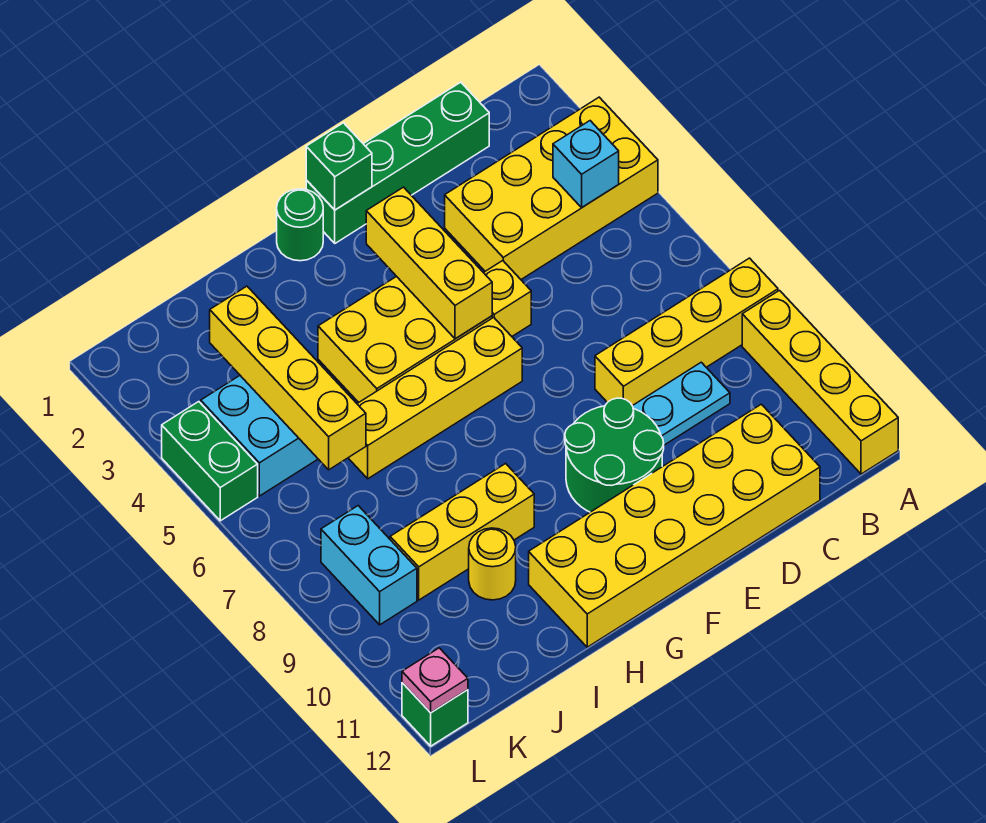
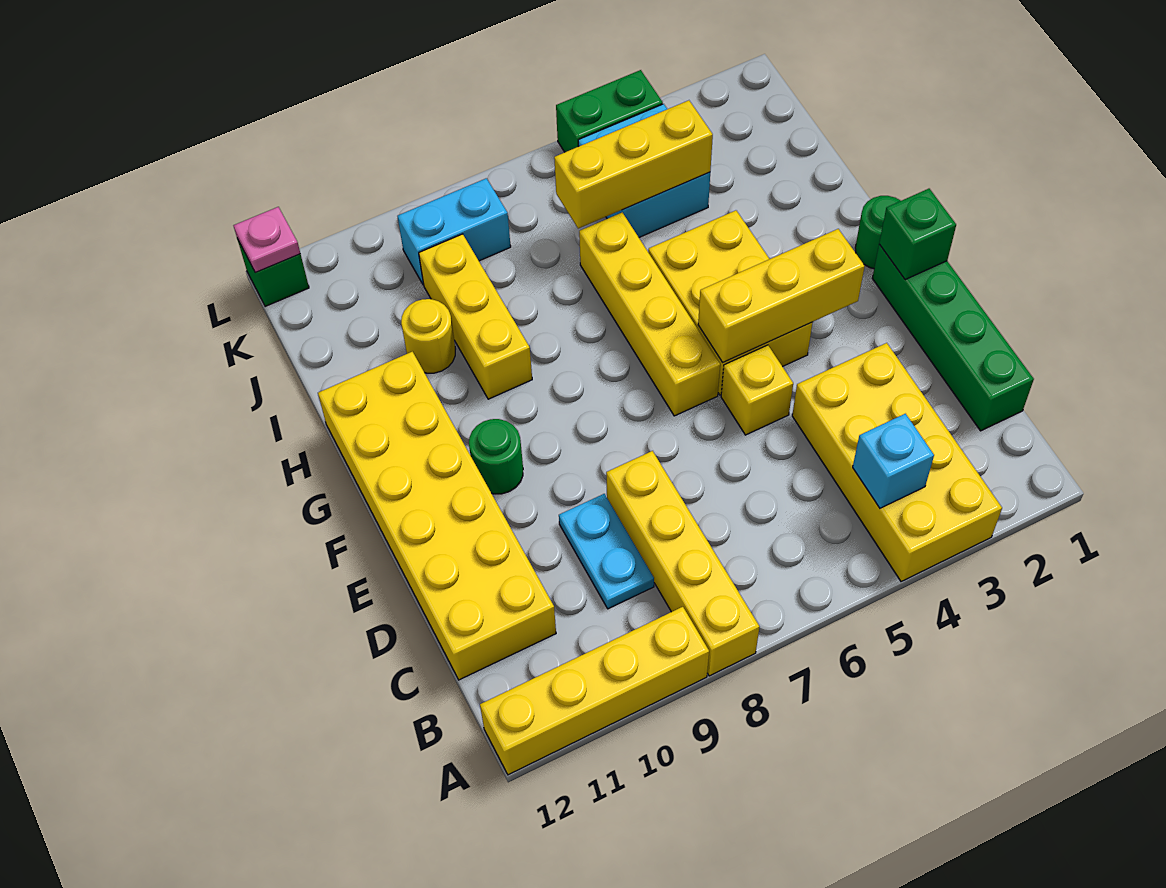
green 2x2 round brick [565,398,664,512] -> green 1x1 round brick [469,419,523,494]
yellow 1x4 brick [210,286,366,470] -> yellow 1x3 brick [554,100,713,229]

